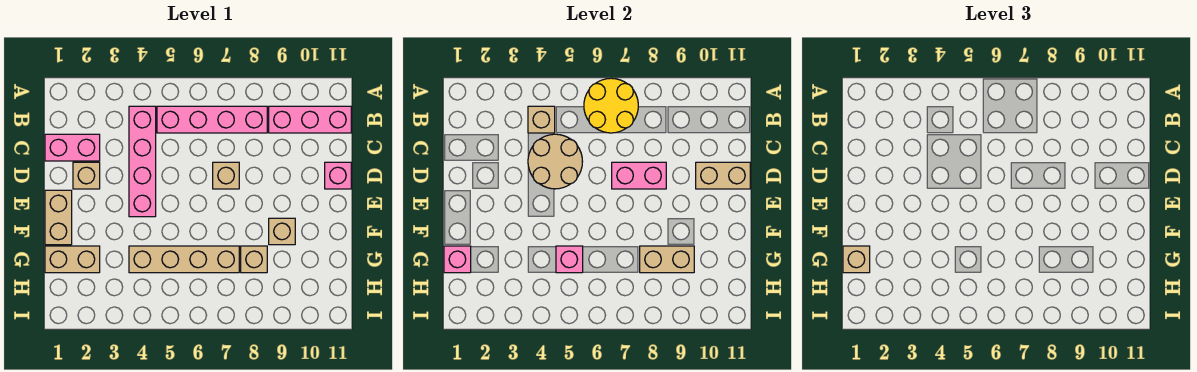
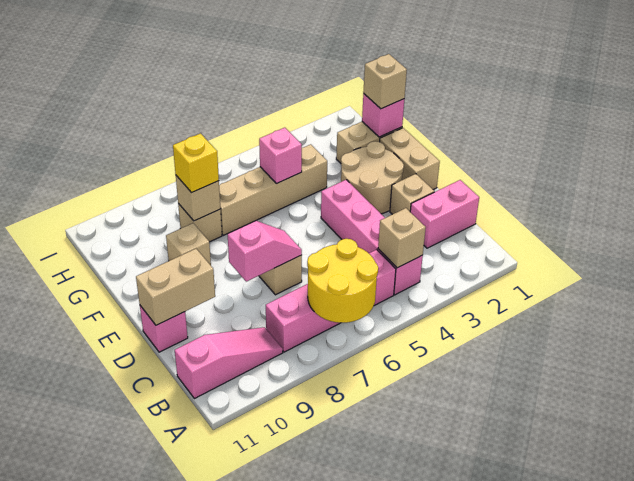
pink 1x3 brick [269,106,351,133] -> pink 1x3 slope [175,327,283,399]
tan 2x2 round brick [528,134,583,189] -> tan 2x2 round brick moved to [341,141,404,214]
pink 1x2 brick [612,162,666,189] -> pink 1x2 slope [228,221,302,282]
tan 1x2 brick [640,246,694,273] -> tan 1x1 brick [176,176,221,221]
none -> yellow 1x1 brick [173,134,219,193]

